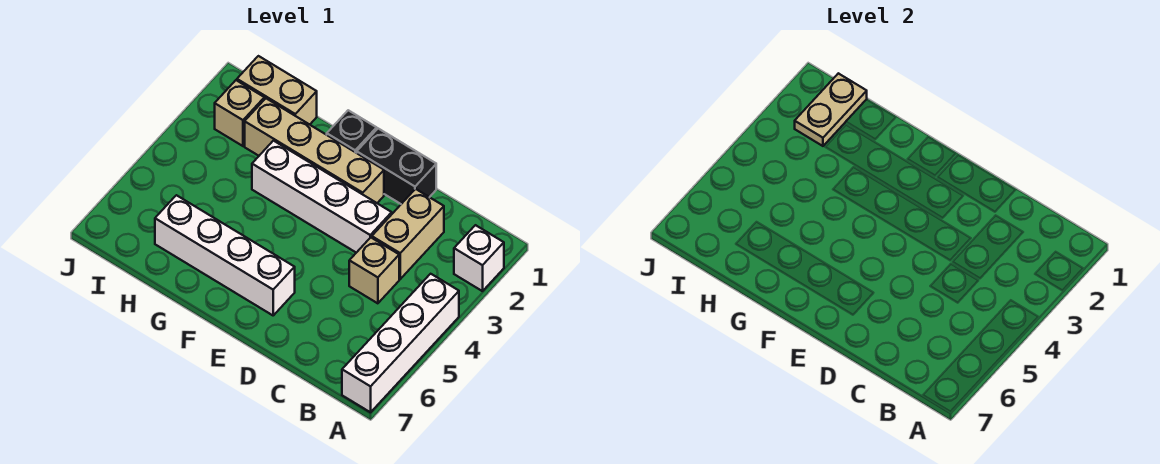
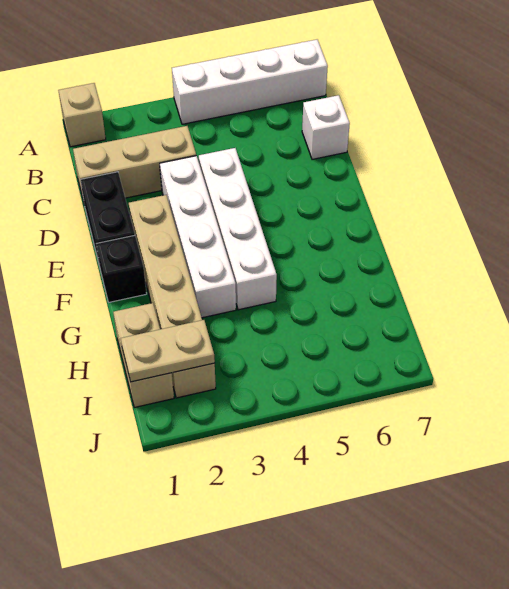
white 1x1 brick [454,225,504,291] -> white 1x1 brick moved to [302,95,350,159]
tan 1x2 brick [372,189,444,279] -> tan 1x3 brick [73,126,196,202]
tan 1x1 brick [349,237,399,303] -> tan 1x1 brick moved to [58,83,106,147]
white 1x4 brick [155,195,295,315] -> white 1x4 brick moved to [199,148,277,310]

